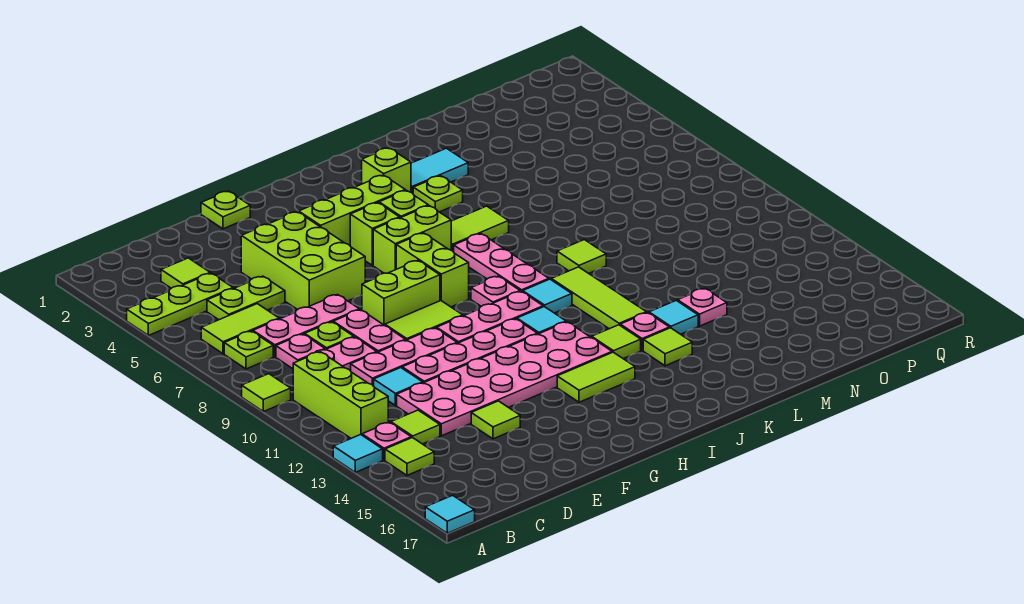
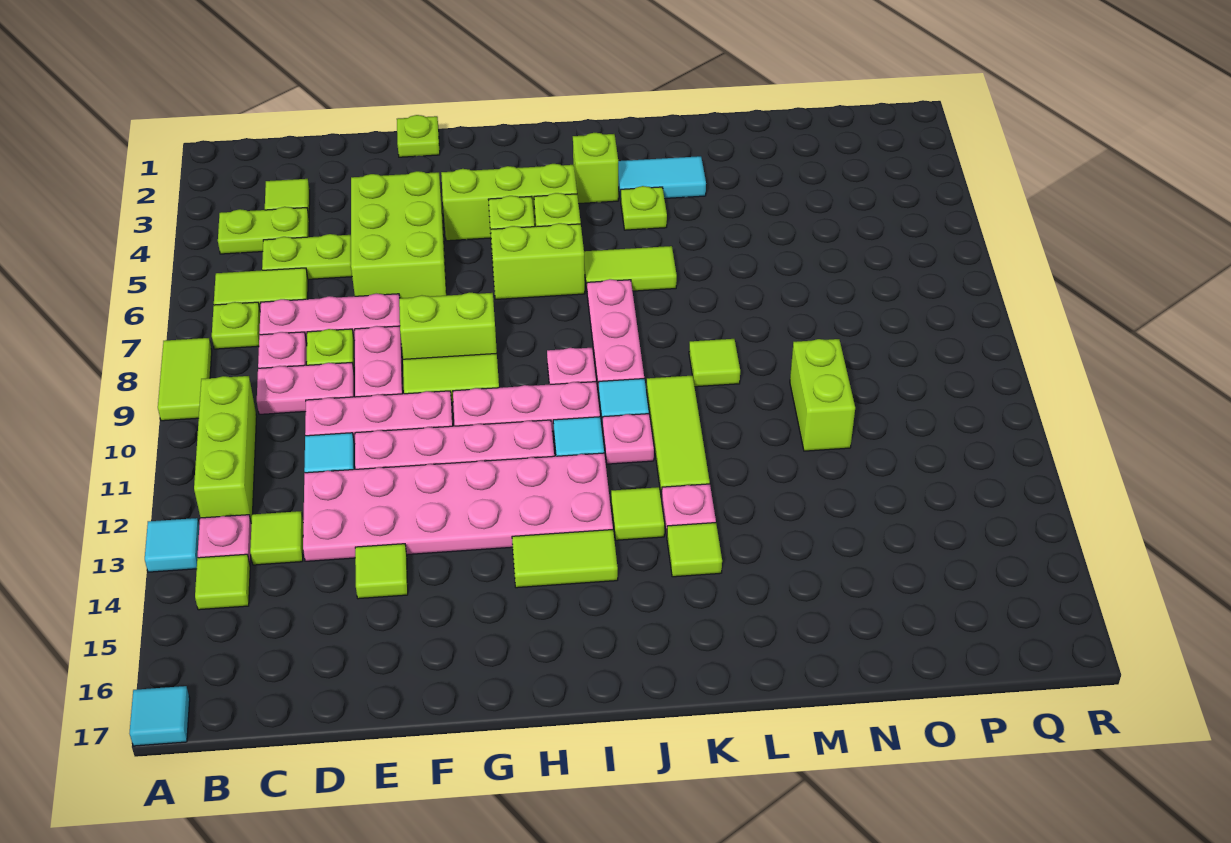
lime 1x3 plate [127,273,233,336] -> lime 1x2 plate [218,207,309,254]
lime 1x1 tile [242,374,291,412] -> lime 1x2 tile [158,338,212,421]
lime 1x2 brick [396,233,469,307] -> lime 1x2 brick moved to [790,339,855,451]
cyan 1x1 tile [649,300,698,334] -> none
pink 1x1 plate [678,288,727,326] -> pink 1x1 plate moved to [603,414,654,464]

